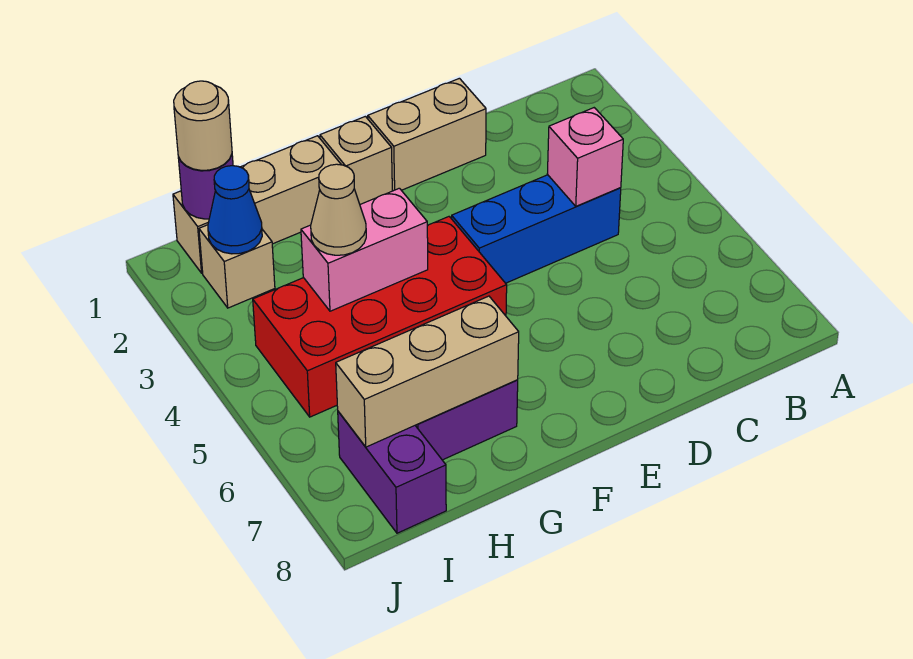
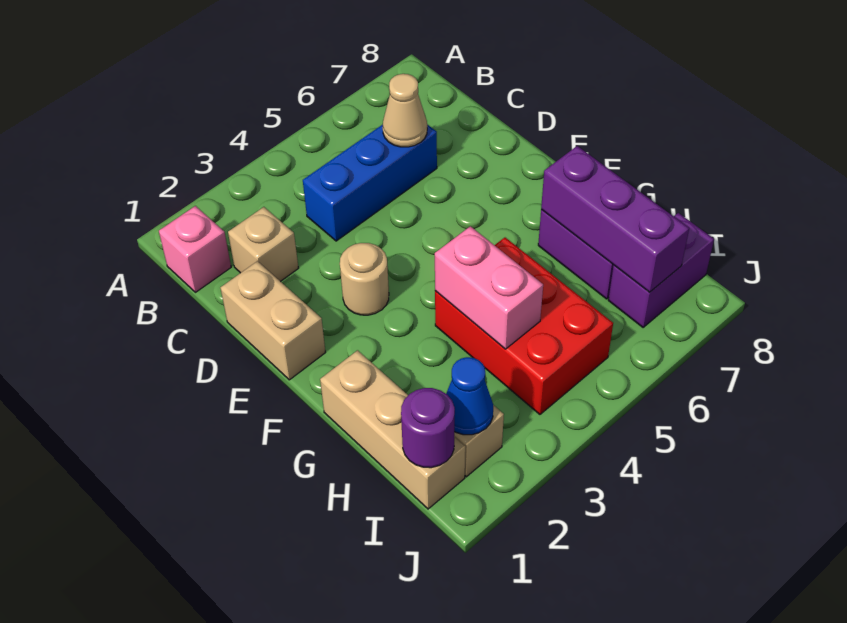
blue 1x3 brick [452,175,621,283] -> blue 1x3 brick turned to [303,124,437,241]
pink 1x1 brick [547,108,623,206] -> pink 1x1 brick moved to [159,206,231,292]
tan 1x1 brick [320,116,392,204] -> tan 1x1 brick moved to [228,207,298,282]
red 2x4 brick [253,217,507,417] -> red 2x3 brick [435,238,613,414]
tan 1x3 brick [336,296,519,447] -> purple 1x3 brick [541,146,689,292]
tan 1x1 cone [311,164,366,255] -> tan 1x1 cone moved to [383,74,427,147]
tan 1x1 round brick [174,81,232,170] -> tan 1x1 round brick moved to [340,243,389,315]

